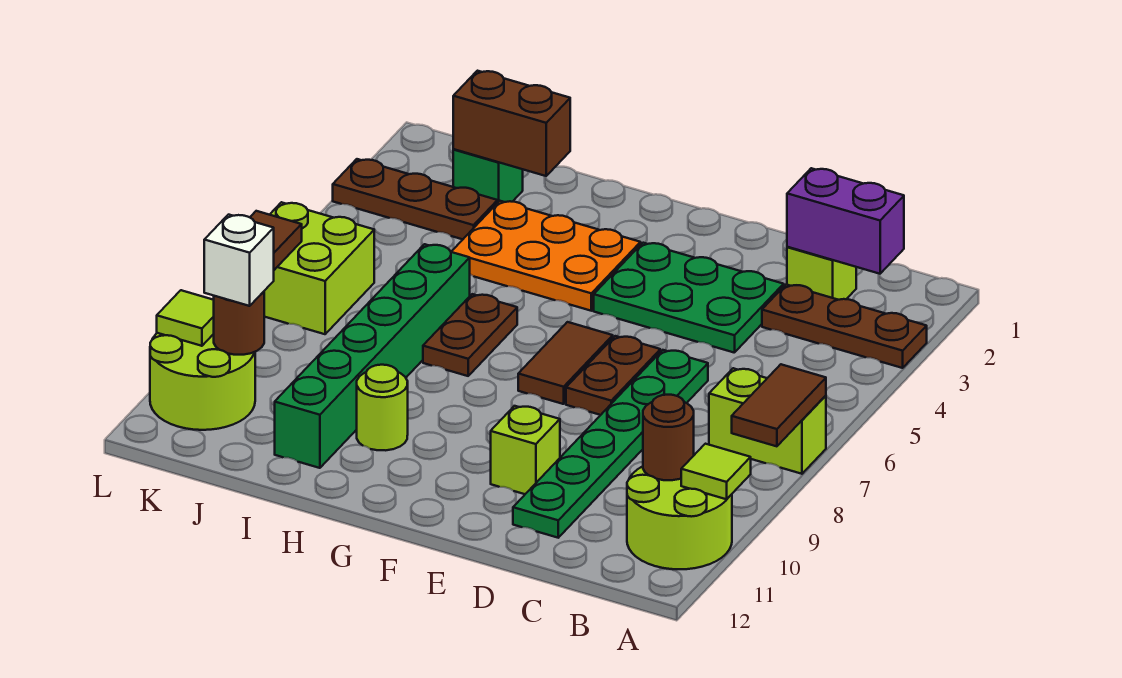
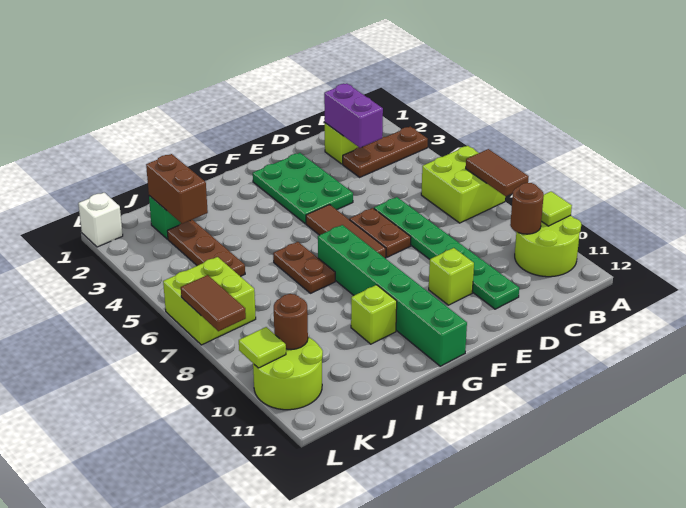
lime 1x2 brick [709,368,826,474] -> lime 2x2 brick [421,146,505,223]
purple 1x2 brick [787,168,904,274] -> purple 1x2 brick turned to [324,84,383,148]
green 2x3 plate [594,243,784,353] -> green 2x3 plate turned to [253,153,353,224]
brown 1x2 tile [518,322,613,404] -> brown 1x3 tile [306,205,386,258]
orange 2x3 plate [451,201,641,311] -> none
lime 1x1 round brick [357,365,408,450] -> lime 1x1 brick [351,285,397,344]
brown 1x2 brick [453,71,570,176] -> brown 1x2 brick turned to [146,154,208,224]
green 1x6 brick [275,244,470,468] -> green 1x6 brick moved to [318,225,467,366]
brown 1x3 plate [333,159,497,239] -> brown 1x3 plate turned to [167,220,245,276]
white 1x1 brick [204,215,274,306] -> white 1x1 brick moved to [78,193,123,247]

